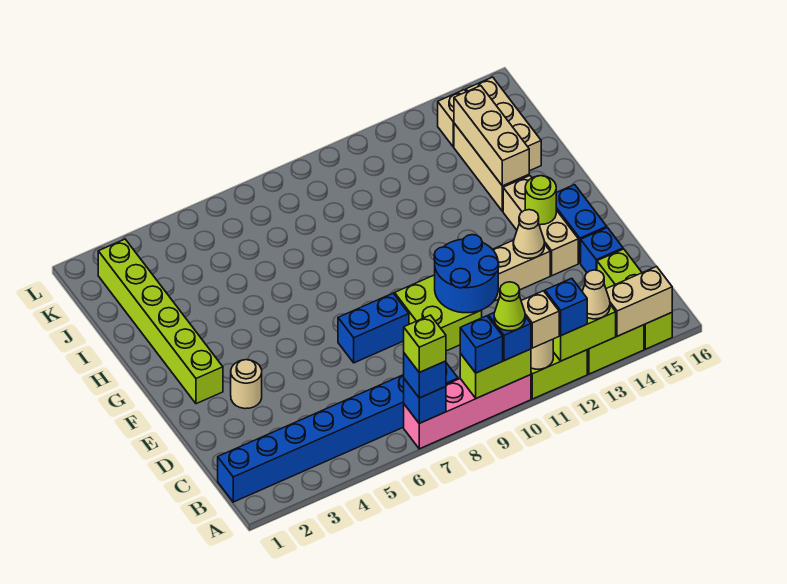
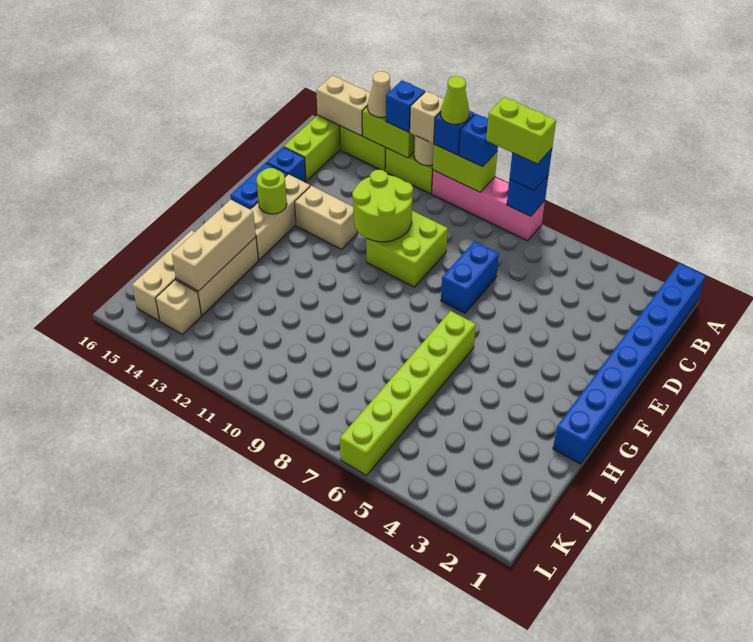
lime 1x1 brick [404,315,446,372] -> lime 1x2 brick [486,97,556,164]
blue 1x8 brick [218,363,458,502] -> blue 1x8 brick turned to [553,263,705,464]
blue 2x2 round brick [434,235,499,313] -> lime 2x2 round brick [352,170,413,242]
tan 1x1 round brick [231,360,262,409] -> none
blue 1x2 brick [338,293,409,363] -> blue 1x2 brick turned to [441,241,499,313]
tan 1x1 cone [513,210,544,258] -> none
lime 1x6 brick [98,239,223,404] -> lime 1x6 brick moved to [340,311,476,475]

